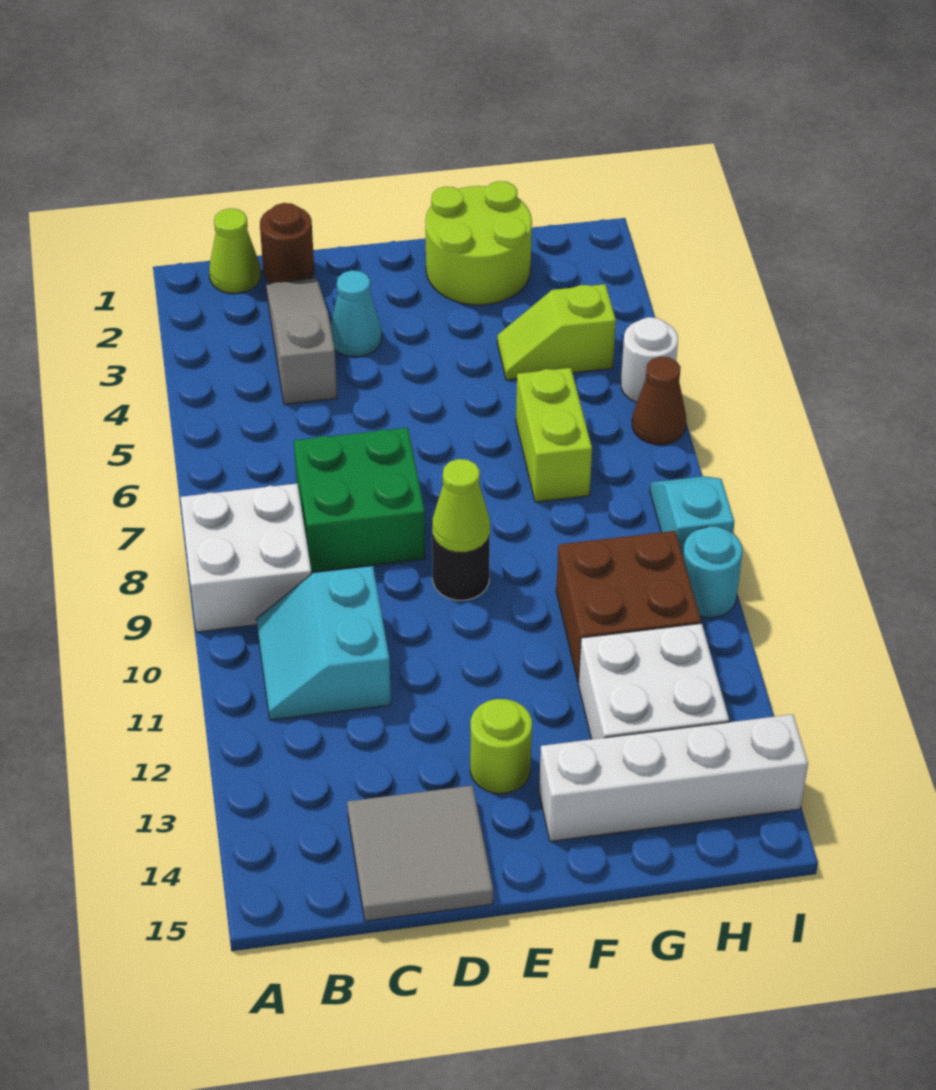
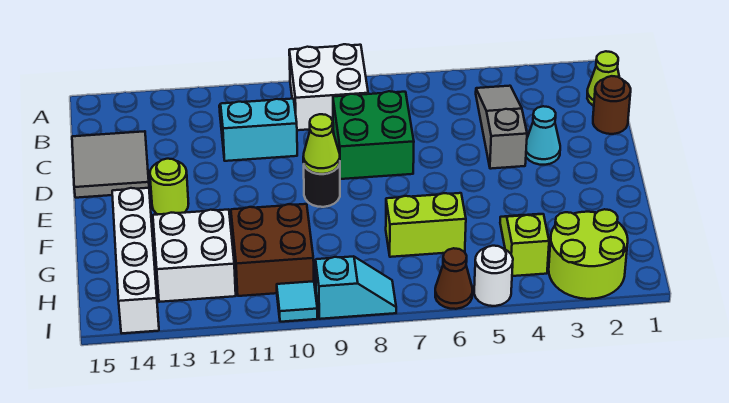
grey 1x3 slope [266,278,337,404] -> grey 1x3 slope turned to [476,86,527,169]
lime 2x2 round brick [425,181,532,305] -> lime 2x2 round brick moved to [549,209,628,299]
cyan 1x1 round brick [683,526,742,618] -> cyan 1x1 tile [277,281,318,322]

